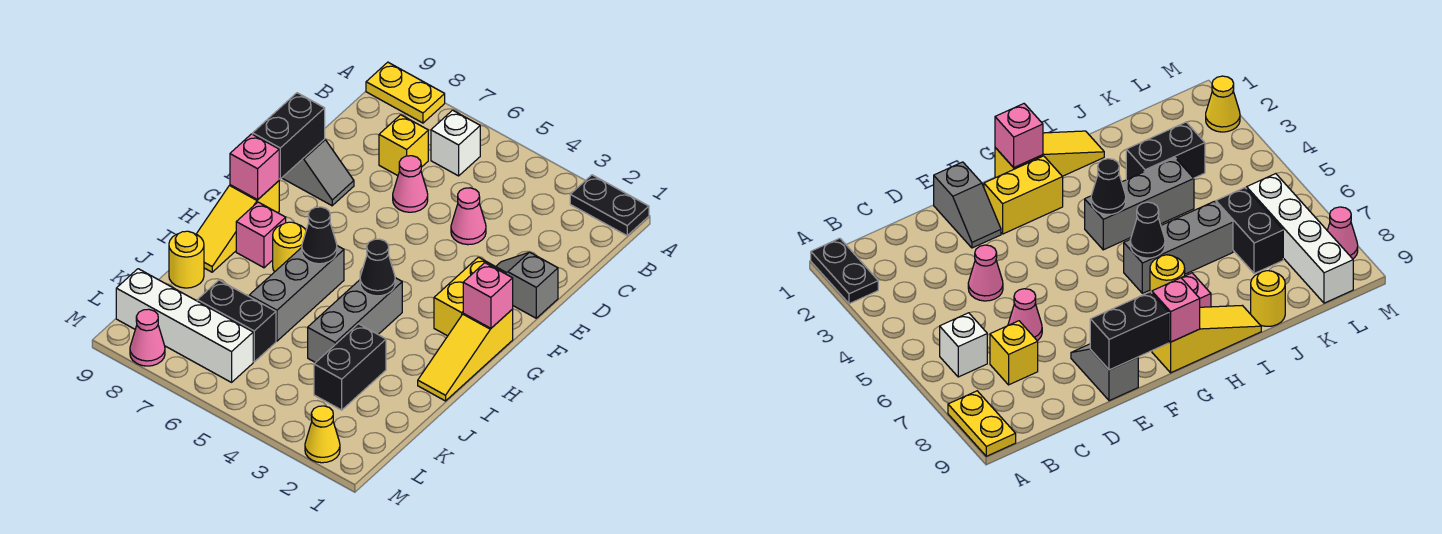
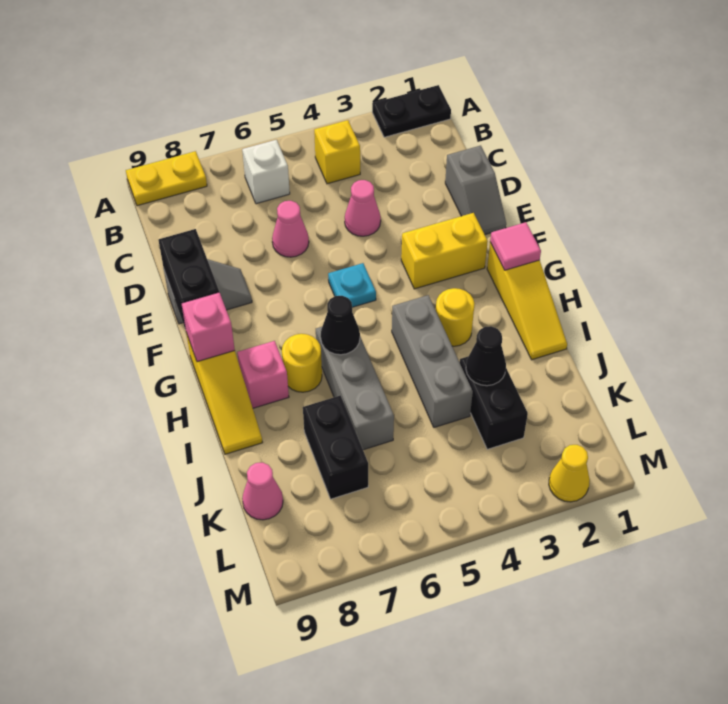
yellow 1x1 brick [379,115,428,176] -> yellow 1x1 brick moved to [314,120,360,184]
grey 1x2 slope [496,252,558,318] -> grey 1x2 slope turned to [445,146,506,234]
yellow 1x2 brick [434,257,506,336] -> yellow 1x2 brick turned to [401,213,488,289]
none -> cyan 1x1 plate [328,263,376,307]
pink 1x1 brick [463,263,513,328] -> pink 1x1 tile [490,222,541,270]
black 1x1 cone [360,239,395,296] -> black 1x1 cone moved to [466,326,506,386]
yellow 1x1 round brick [169,231,204,288] -> yellow 1x1 round brick moved to [436,288,475,346]
black 1x2 brick [197,280,276,362] -> black 1x2 brick turned to [303,395,368,499]
white 1x4 brick [116,269,253,382] -> none
pink 1x1 cone [130,309,165,366] -> pink 1x1 cone moved to [242,462,283,520]

